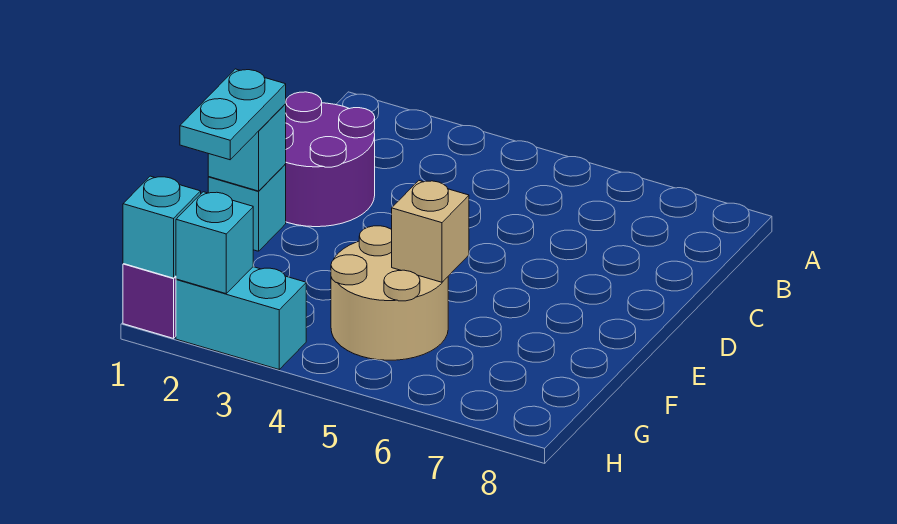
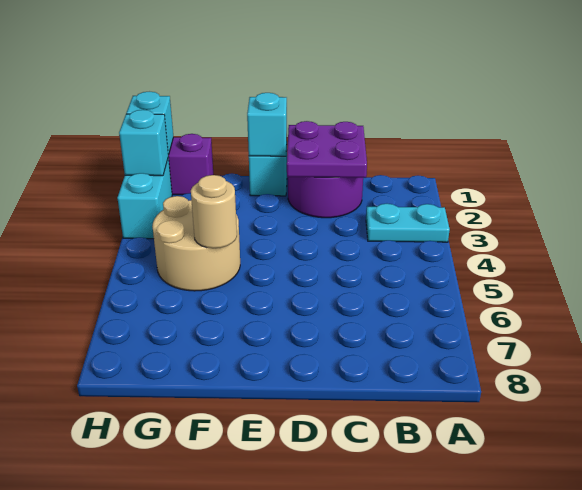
none -> purple 2x2 plate [287,121,367,178]
cyan 1x2 plate [180,69,286,160] -> cyan 1x2 plate moved to [366,204,450,242]
tan 1x1 brick [392,181,469,282] -> tan 1x1 round brick [191,175,237,248]

